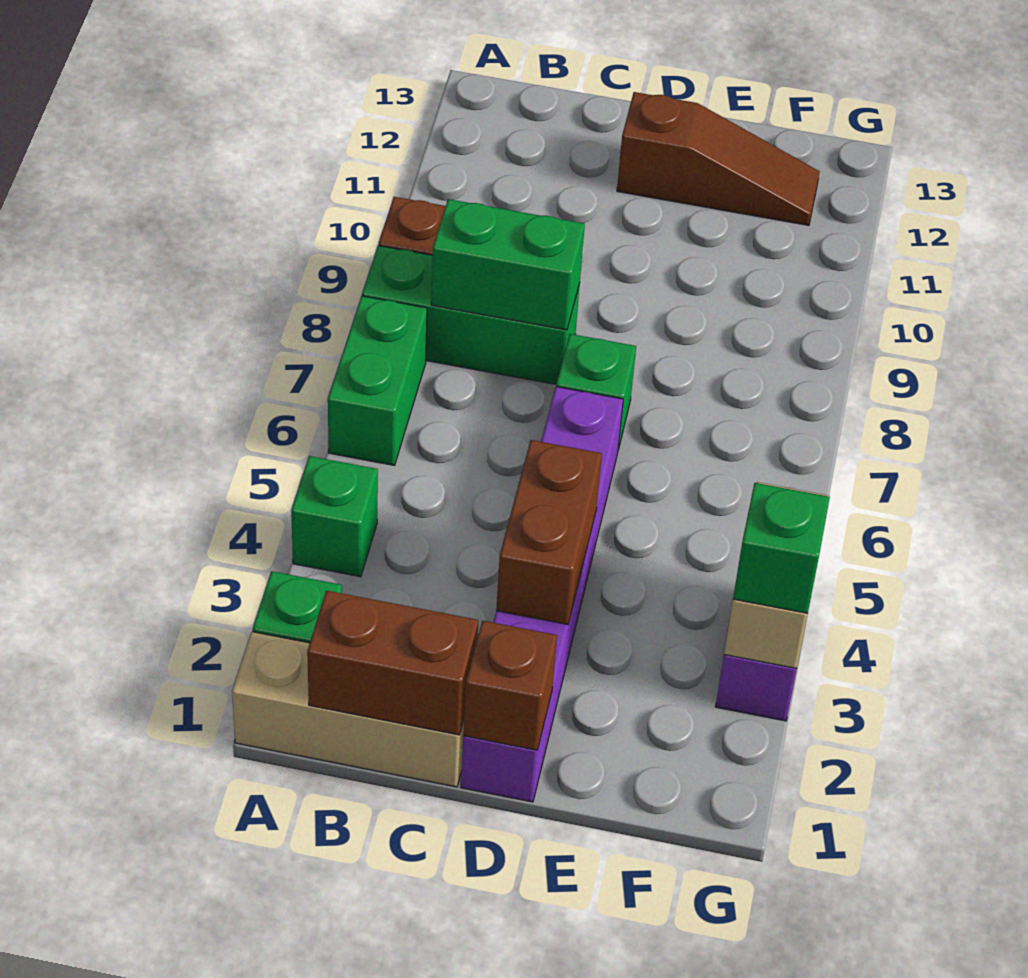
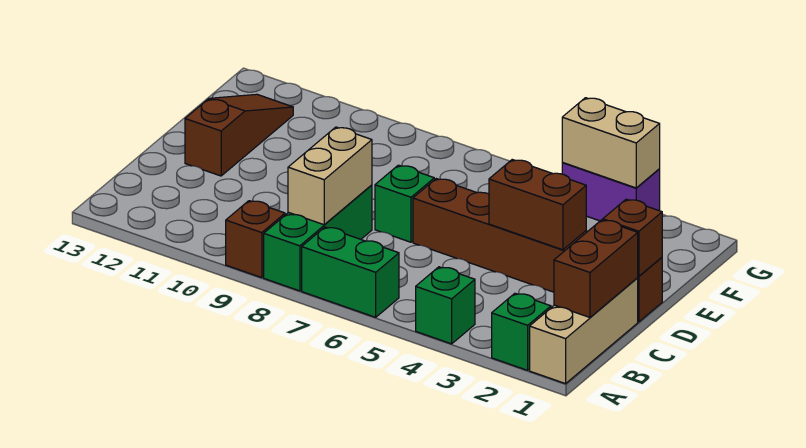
green 1x2 brick [431,199,585,330] -> tan 1x2 brick [288,127,372,225]
purple 1x6 brick [461,387,623,802] -> brown 1x6 brick [413,179,662,322]
green 1x1 brick [733,483,830,613] -> none

